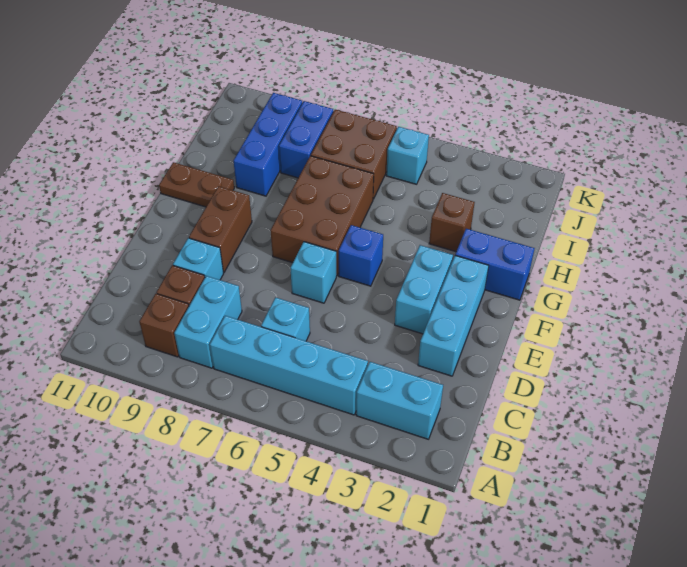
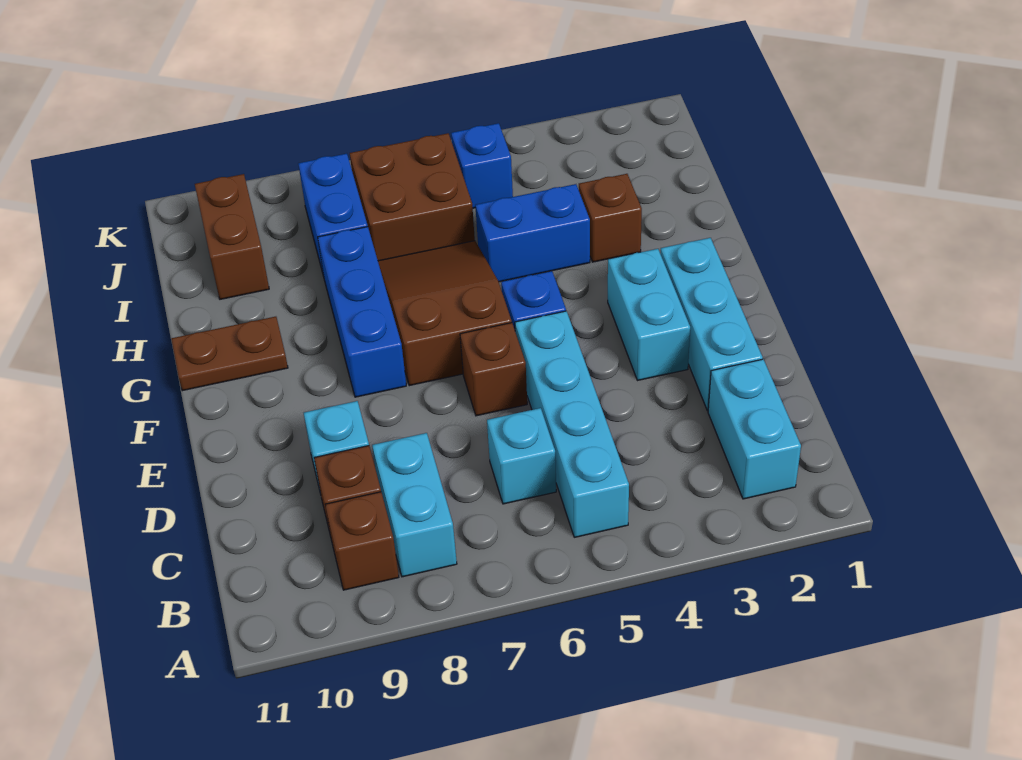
cyan 1x2 brick [356,362,443,439] -> cyan 1x2 brick turned to [708,359,801,499]
cyan 1x4 brick [210,316,368,415] -> cyan 1x4 brick turned to [515,311,629,537]
cyan 1x1 brick [290,242,336,303] -> brown 1x1 brick [460,323,527,416]
brown 1x2 brick [189,186,252,272] -> brown 1x2 brick moved to [195,174,269,299]
brown 2x3 brick [271,156,374,276] -> brown 2x3 slope [378,241,512,386]
blue 1x2 brick [455,229,535,300] -> blue 1x2 brick moved to [475,184,590,282]
blue 1x3 brick [234,93,302,196] -> blue 1x3 brick moved to [318,227,406,397]
cyan 1x1 brick [386,127,429,184] -> blue 1x1 brick [451,123,513,208]

